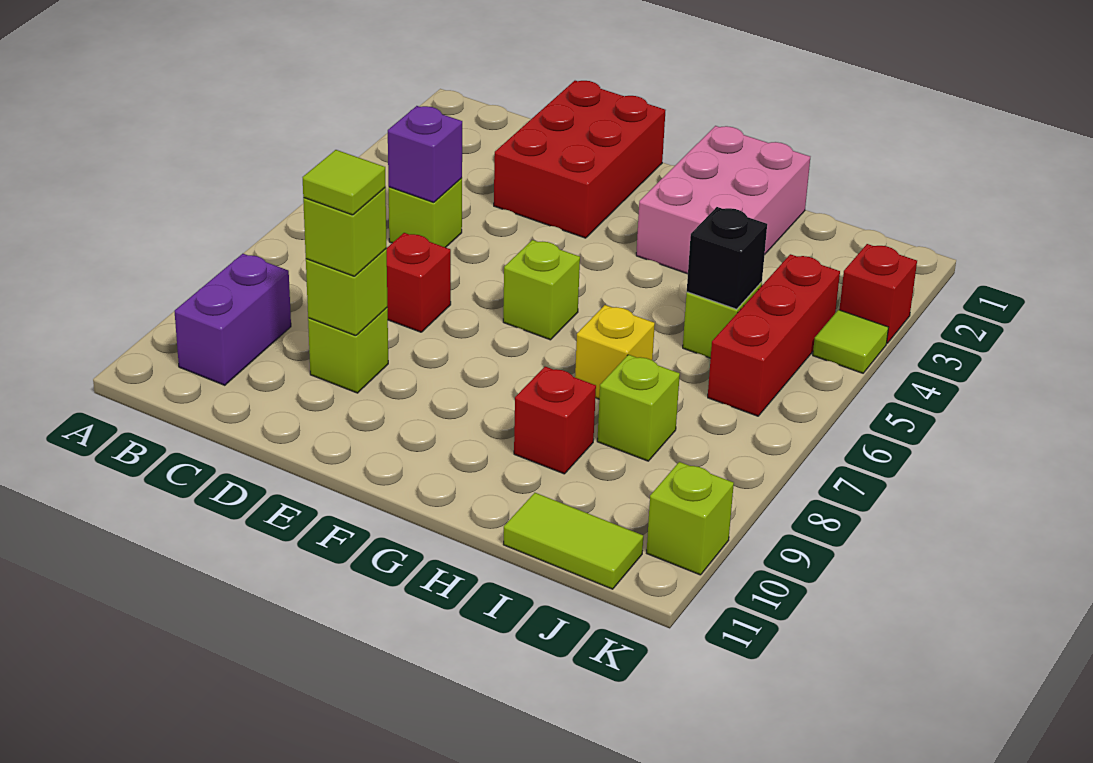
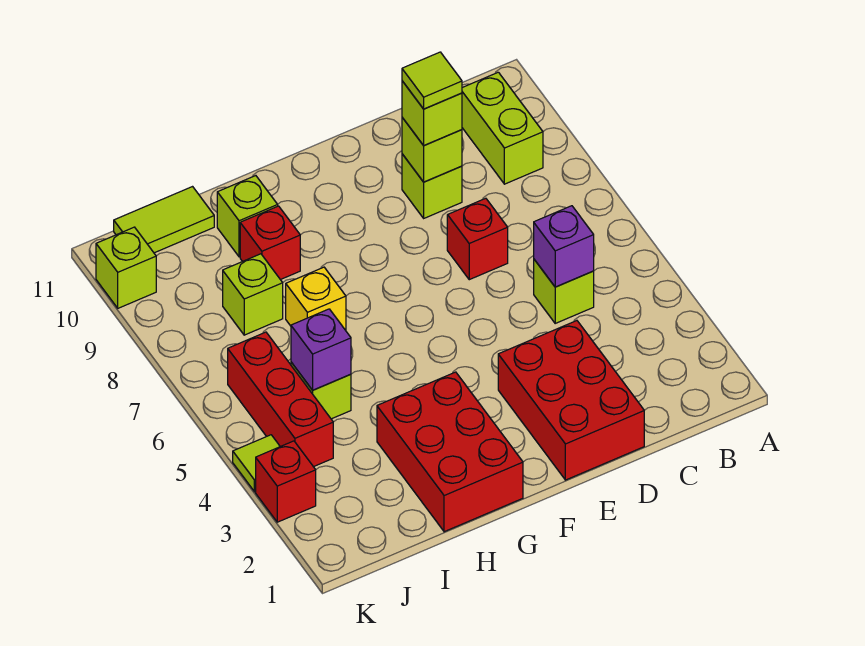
purple 1x2 brick [175,254,291,385] -> lime 1x2 brick [462,72,543,184]
lime 1x1 brick [503,240,580,340] -> lime 1x1 brick moved to [217,176,278,257]
pink 2x3 brick [636,126,810,274] -> red 2x3 brick [377,372,523,532]
black 1x1 brick [687,207,767,309] -> purple 1x1 brick [291,309,351,390]

